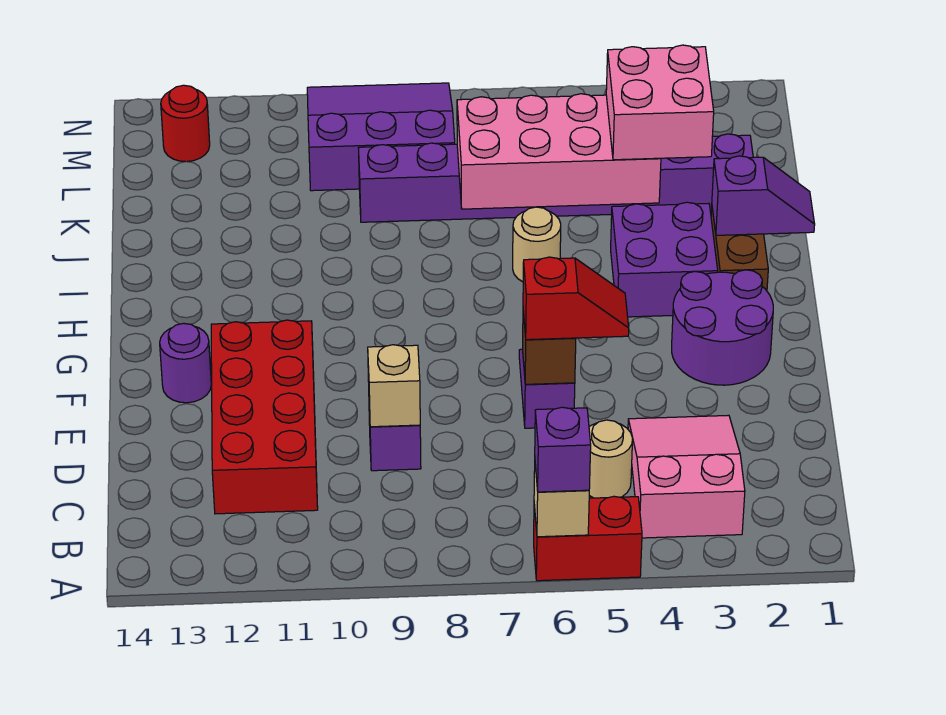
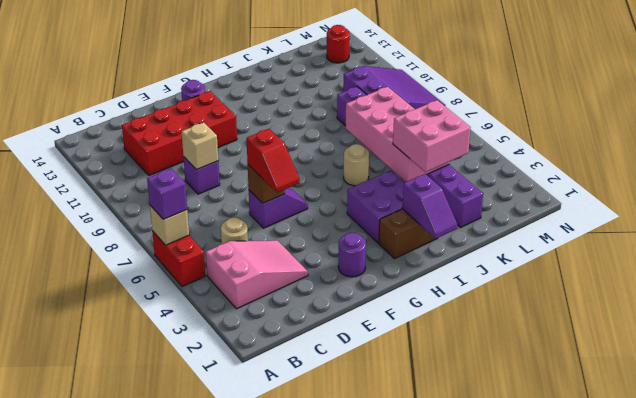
purple 2x2 round brick [672,270,773,385] -> purple 1x1 round brick [338,233,366,277]

